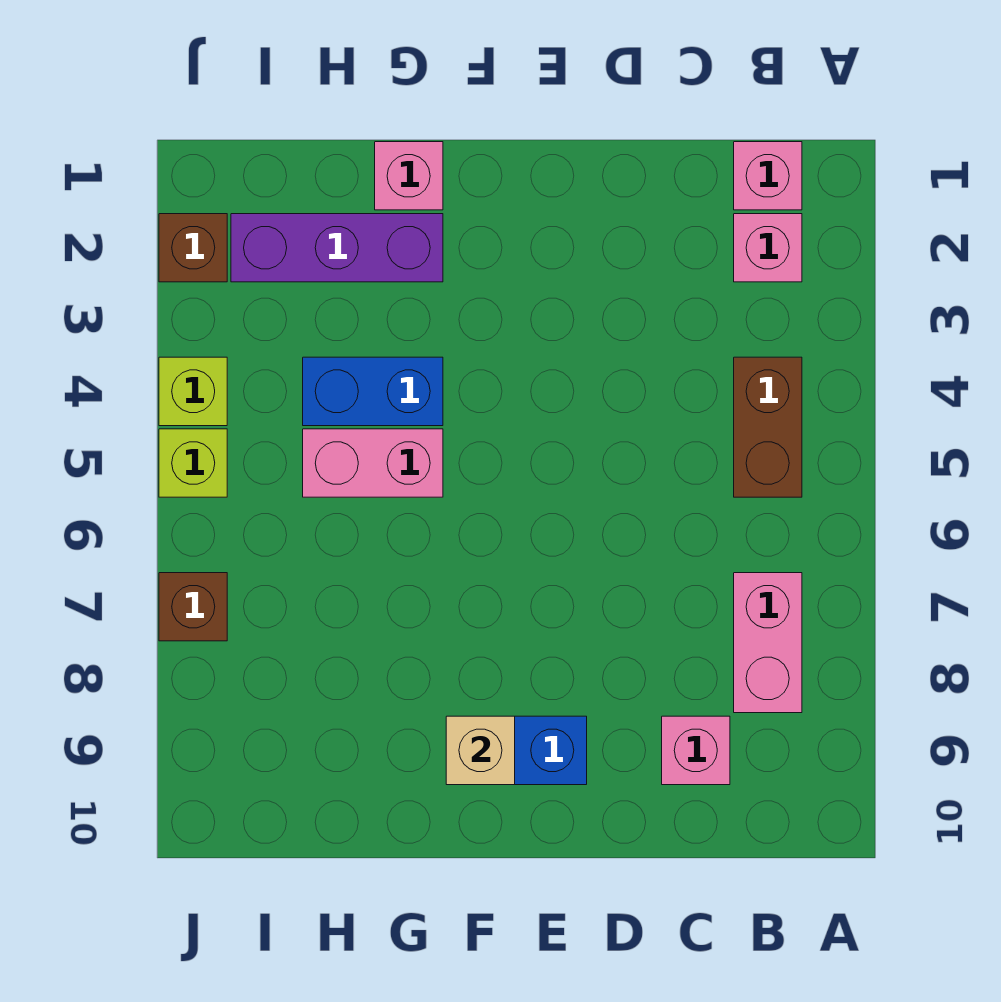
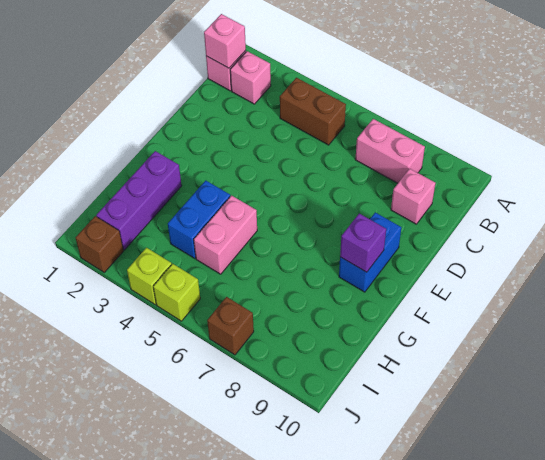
tan 1x1 brick [446,716,515,785] -> purple 1x1 brick [340,214,386,272]
pink 1x1 brick [375,142,443,210] -> pink 1x1 brick moved to [204,14,246,68]

